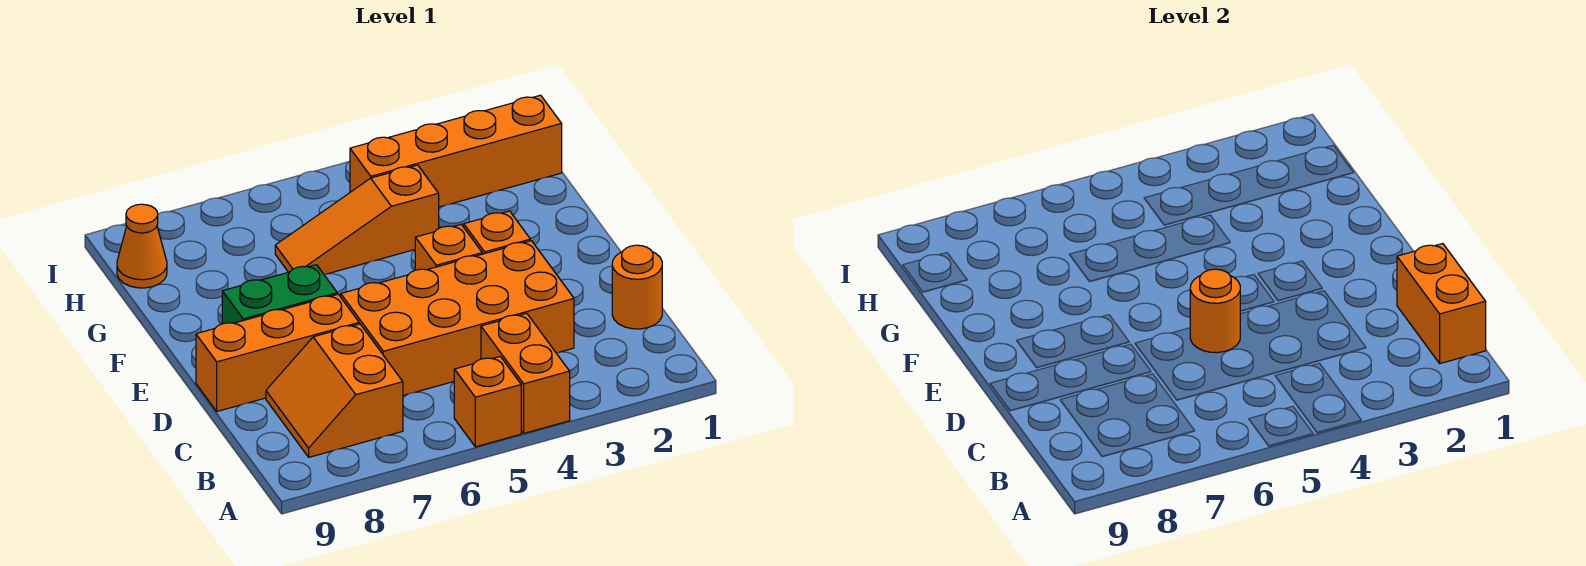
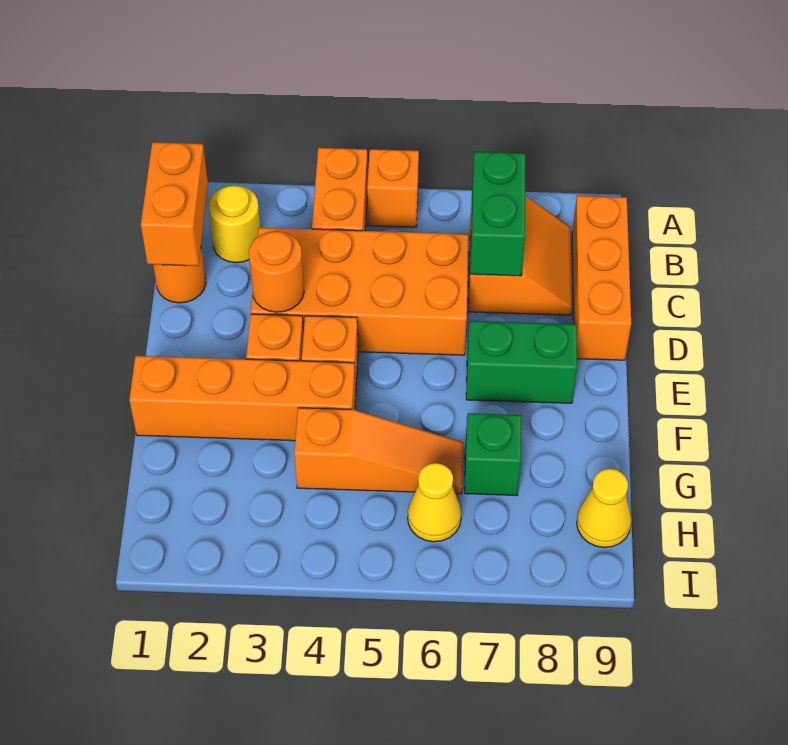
none -> yellow 1x1 round brick [208,186,260,263]
none -> green 1x2 brick [470,152,525,276]
orange 1x1 round brick [1190,269,1240,353] -> orange 1x1 round brick moved to [249,231,304,312]
orange 1x3 brick [196,294,359,411] -> orange 1x3 brick turned to [572,196,631,360]
none -> green 1x1 brick [464,413,521,495]
orange 1x4 brick [350,95,562,207] -> orange 1x4 brick moved to [129,356,355,441]
none -> yellow 1x1 cone [408,463,461,542]
orange 1x1 cone [117,204,167,288] -> yellow 1x1 cone [577,469,631,548]

